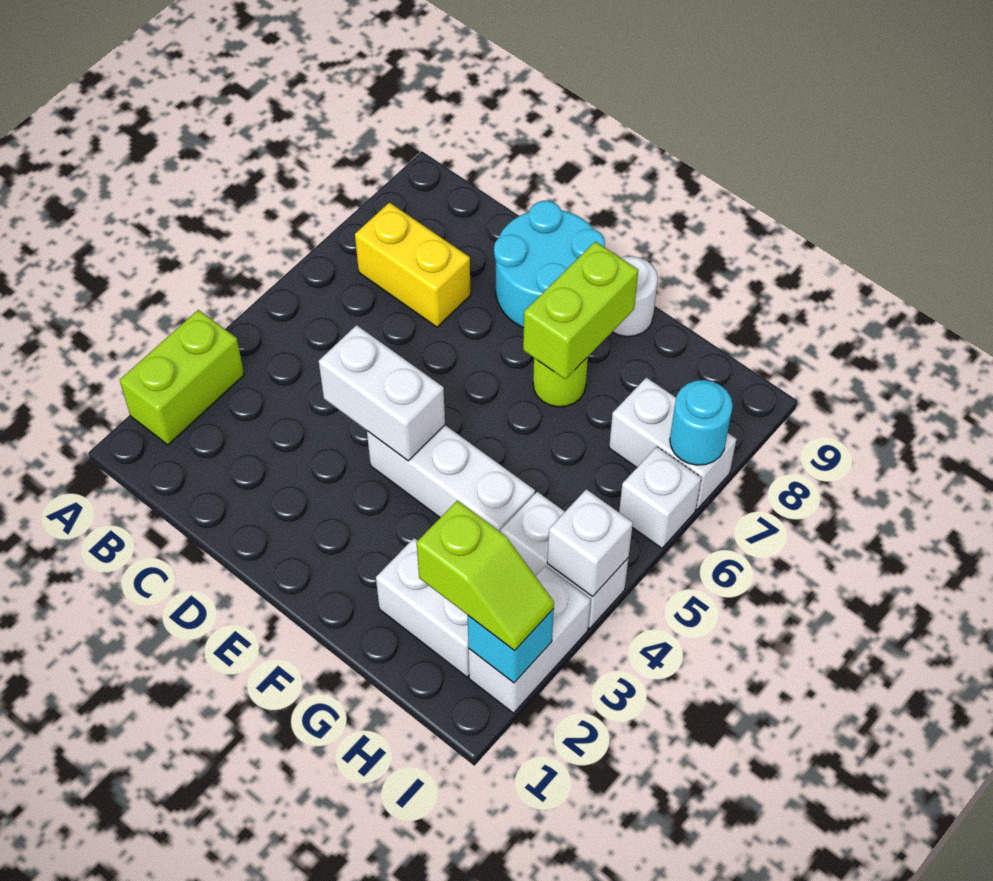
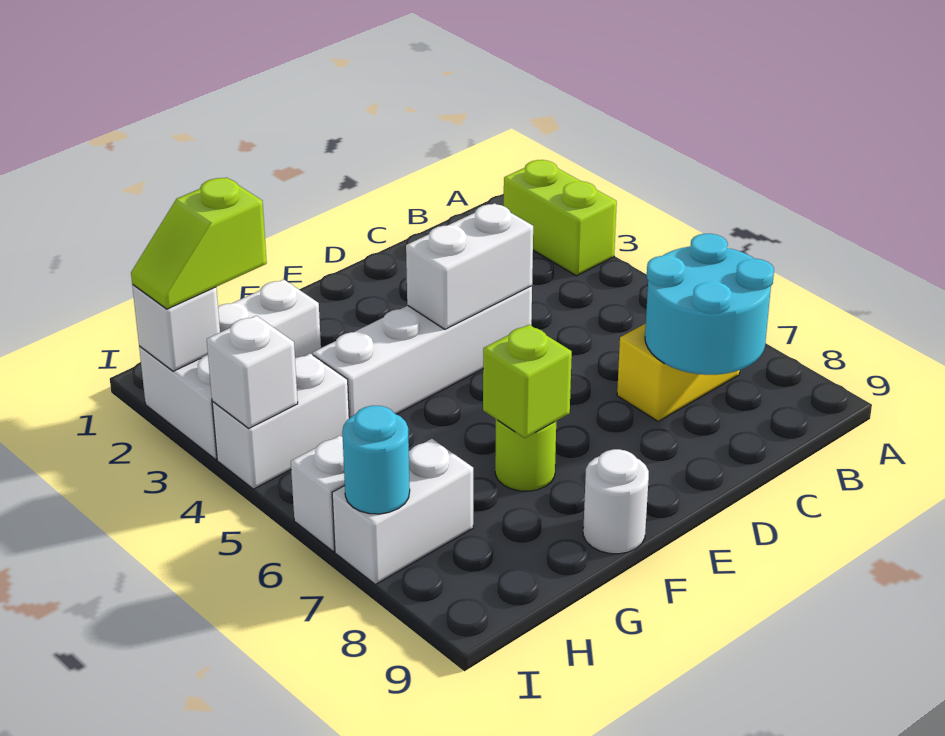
cyan 2x2 round brick [494,201,605,328] -> cyan 2x2 round brick moved to [645,234,774,375]
white 1x3 brick [367,425,535,532] -> white 1x4 brick [313,286,532,418]
lime 1x2 brick [523,242,638,379] -> lime 1x1 brick [483,325,572,438]
cyan 1x1 brick [468,609,554,683] -> white 1x1 brick [132,285,220,371]

